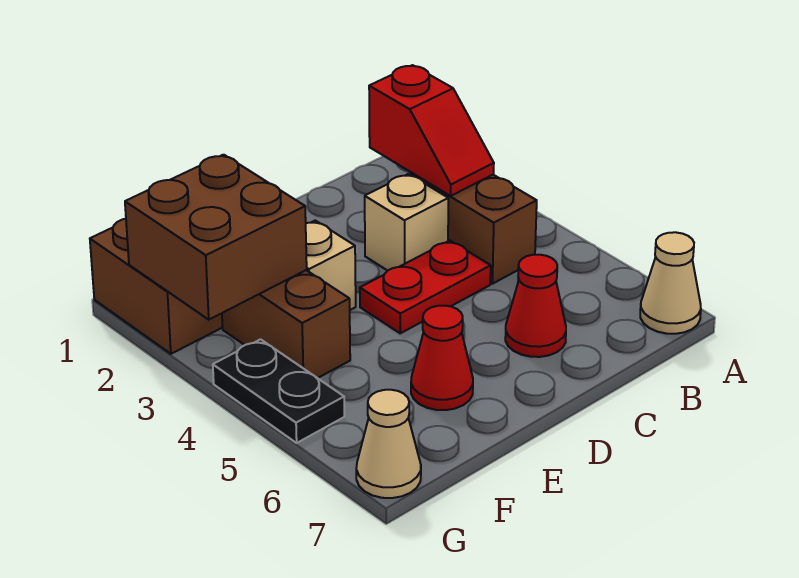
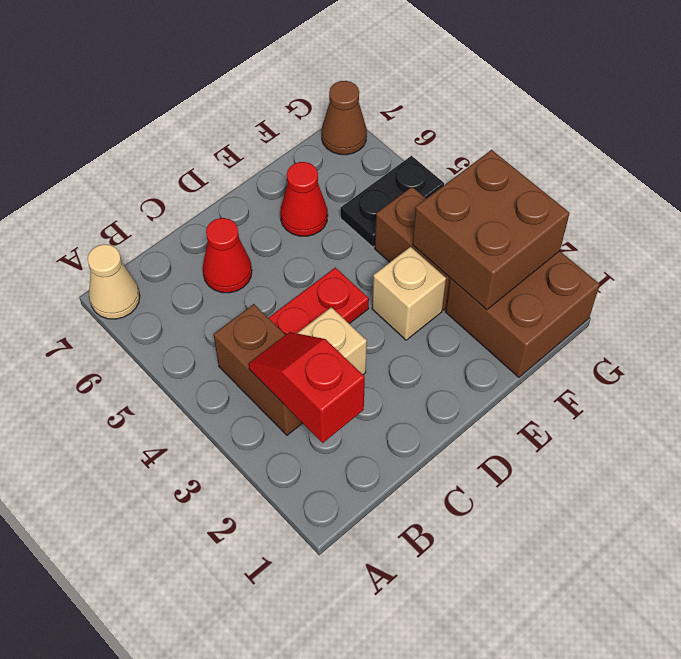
black 1x2 plate [213,339,344,443] -> black 1x2 plate turned to [341,156,444,247]
tan 1x1 cone [356,390,421,498] -> brown 1x1 cone [322,81,367,155]

